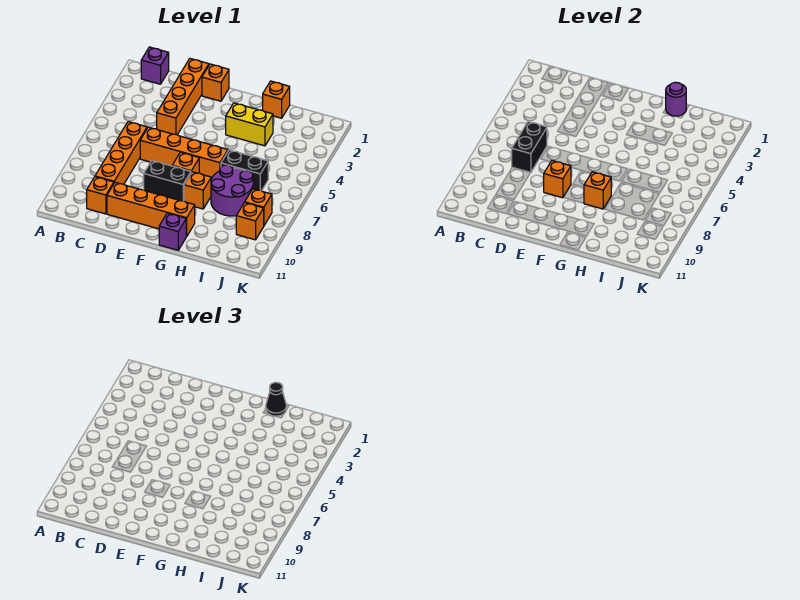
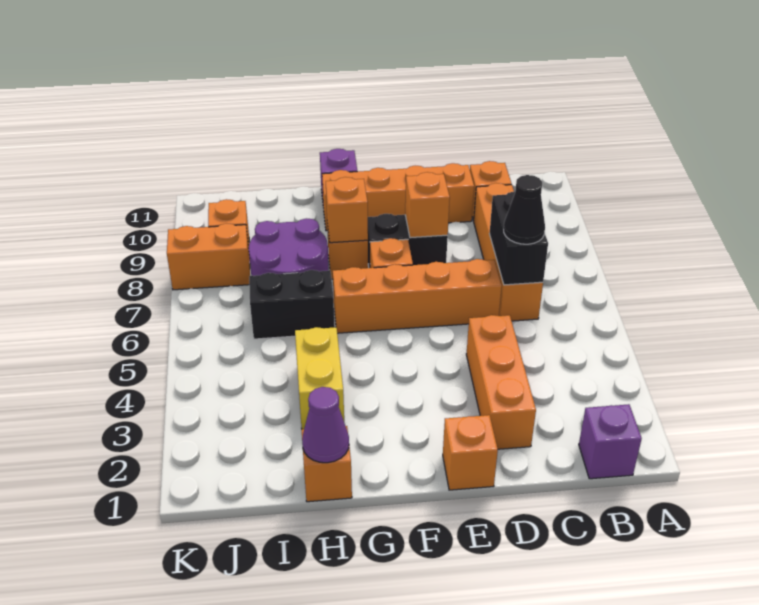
orange 1x4 brick [157,59,209,135] -> orange 1x3 brick [466,315,536,449]
yellow 1x2 brick [226,103,273,146] -> yellow 1x2 brick turned to [295,327,344,429]
purple 1x1 round brick [666,82,686,116] -> purple 1x1 cone [302,387,349,463]
black 1x1 cone [266,382,286,416] -> black 1x1 cone moved to [504,175,545,244]
orange 1x1 brick [245,189,272,225] -> orange 1x2 brick [167,223,250,290]

